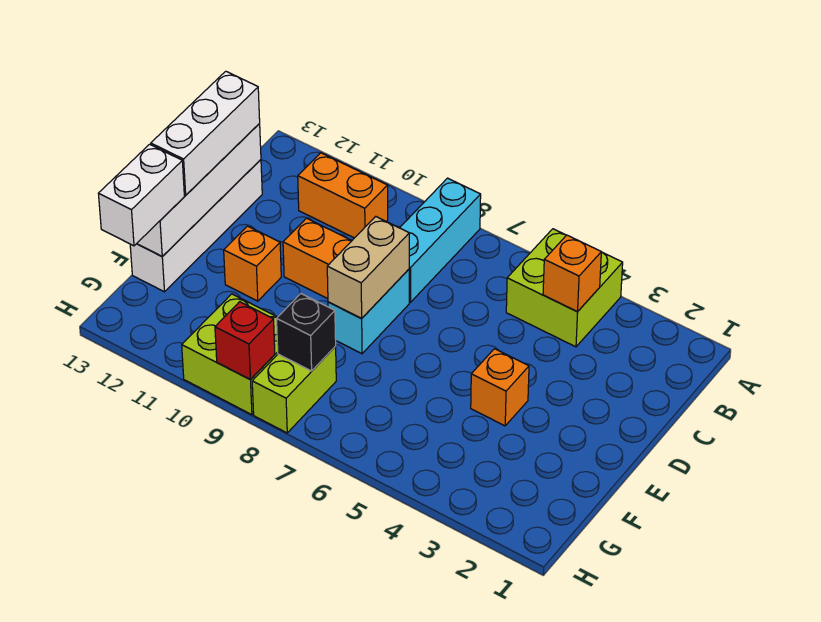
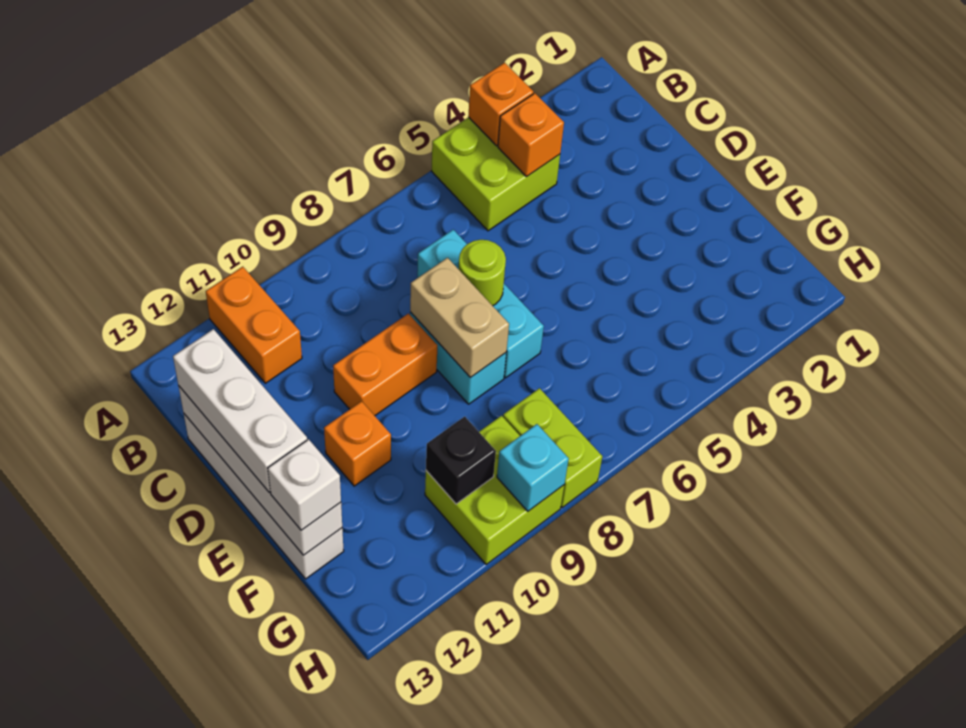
cyan 1x3 brick [400,178,481,302] -> cyan 1x3 brick moved to [417,230,544,378]
orange 1x2 brick [298,153,388,238] -> orange 1x2 brick turned to [206,267,302,383]
none -> lime 1x1 round brick [459,240,506,306]
orange 1x1 brick [471,349,529,426] -> orange 1x1 brick moved to [468,63,533,146]
white 1x2 brick [98,144,184,246] -> white 1x1 brick [268,439,341,530]
black 1x1 brick [277,294,336,371] -> black 1x1 brick moved to [426,417,496,504]
red 1x1 brick [215,302,275,380] -> cyan 1x1 brick [497,424,569,511]

